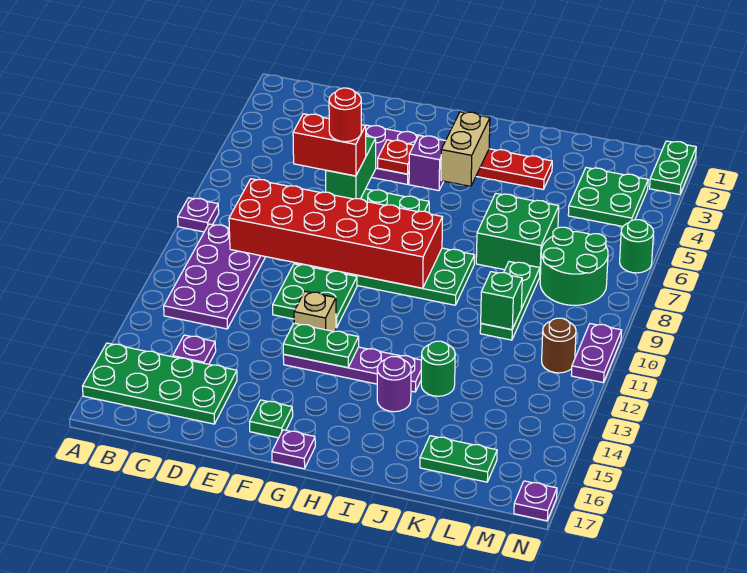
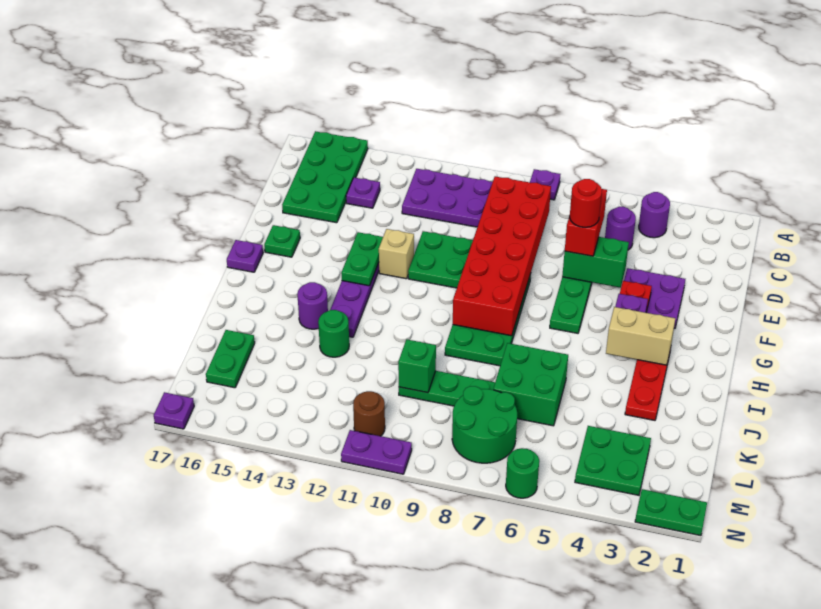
none -> purple 1x1 round brick [639,192,670,238]
none -> purple 1x1 round brick [605,207,636,250]

